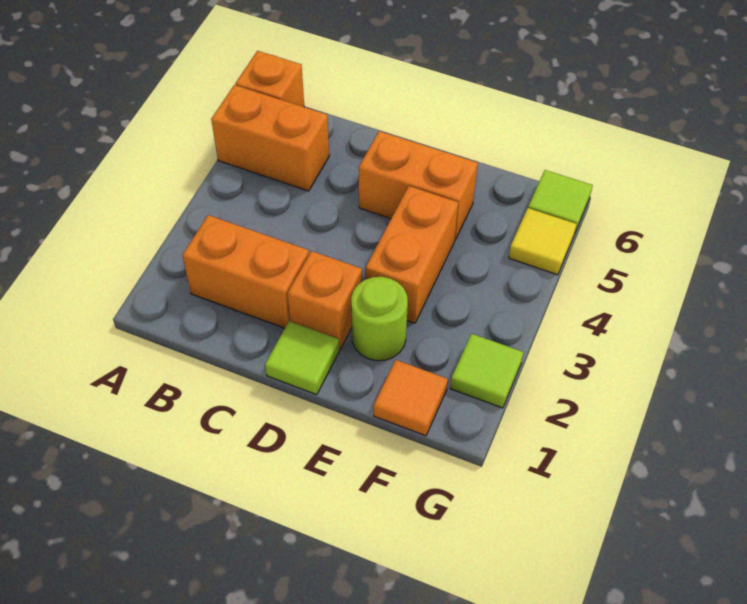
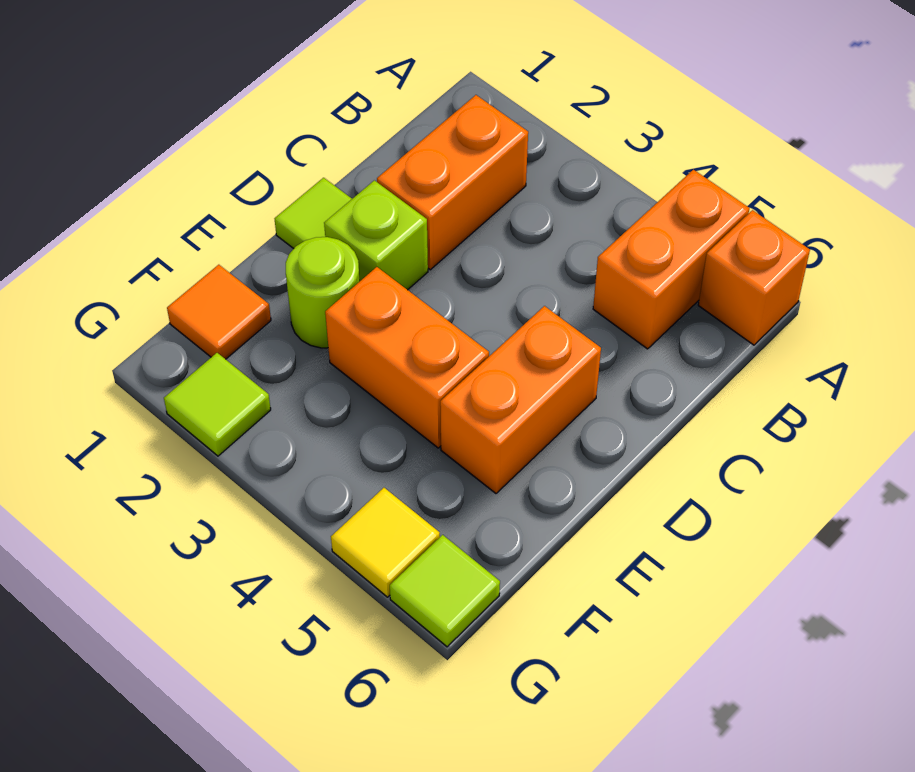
orange 1x1 brick [288,251,362,349] -> lime 1x1 brick [324,180,428,290]

